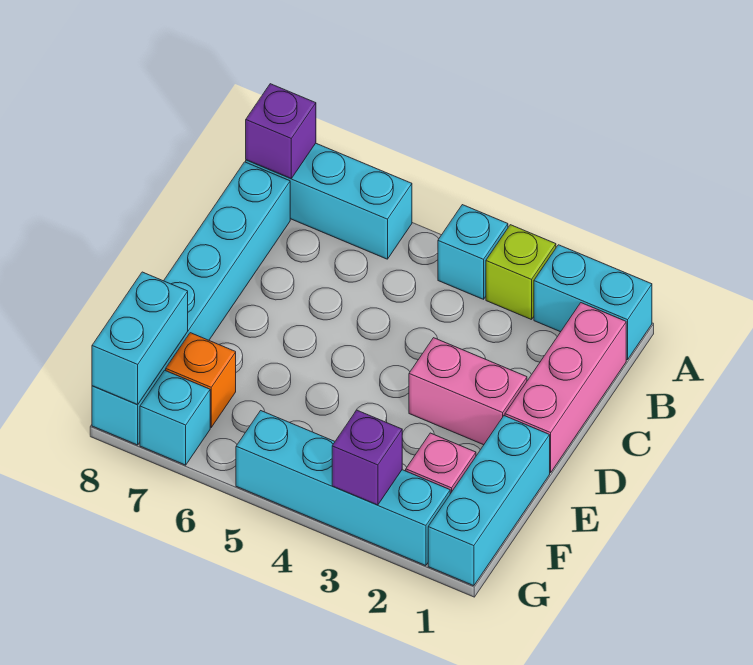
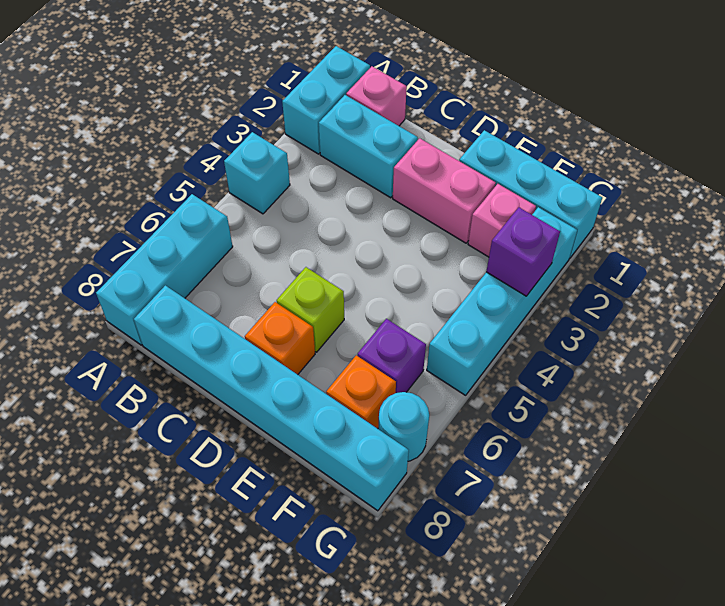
lime 1x1 brick [486,225,556,320] -> lime 1x1 brick moved to [277,267,344,352]
purple 1x1 brick [246,84,316,178] -> purple 1x1 brick moved to [358,319,426,393]
pink 1x3 brick [505,303,626,473] -> pink 1x1 brick [346,66,407,126]
pink 1x2 brick [409,338,527,445] -> pink 1x2 brick turned to [393,138,496,243]
none -> orange 1x1 brick [245,302,315,375]
cyan 1x2 brick [92,272,188,404] -> cyan 1x2 brick moved to [319,95,418,198]
cyan 1x1 brick [140,370,210,465] -> cyan 1x1 round brick [378,392,429,461]

